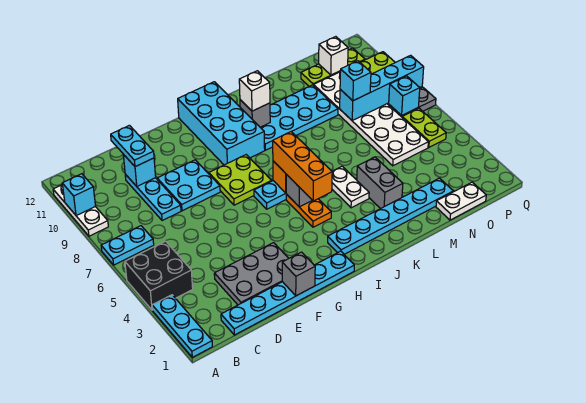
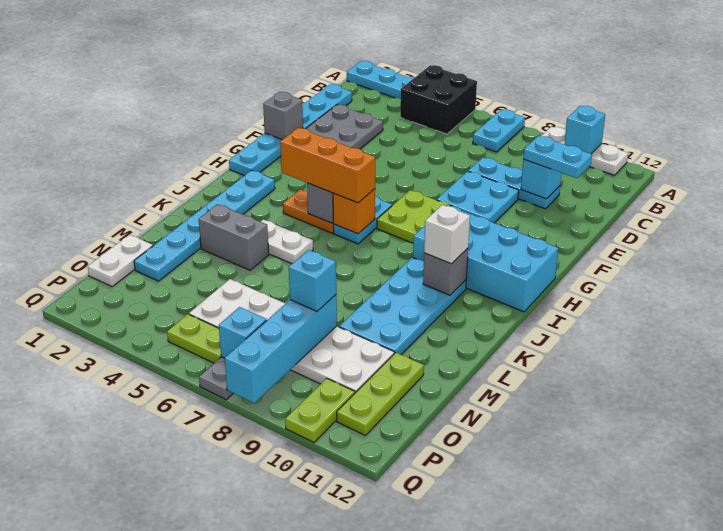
white 1x1 brick [319,37,348,75] -> none

